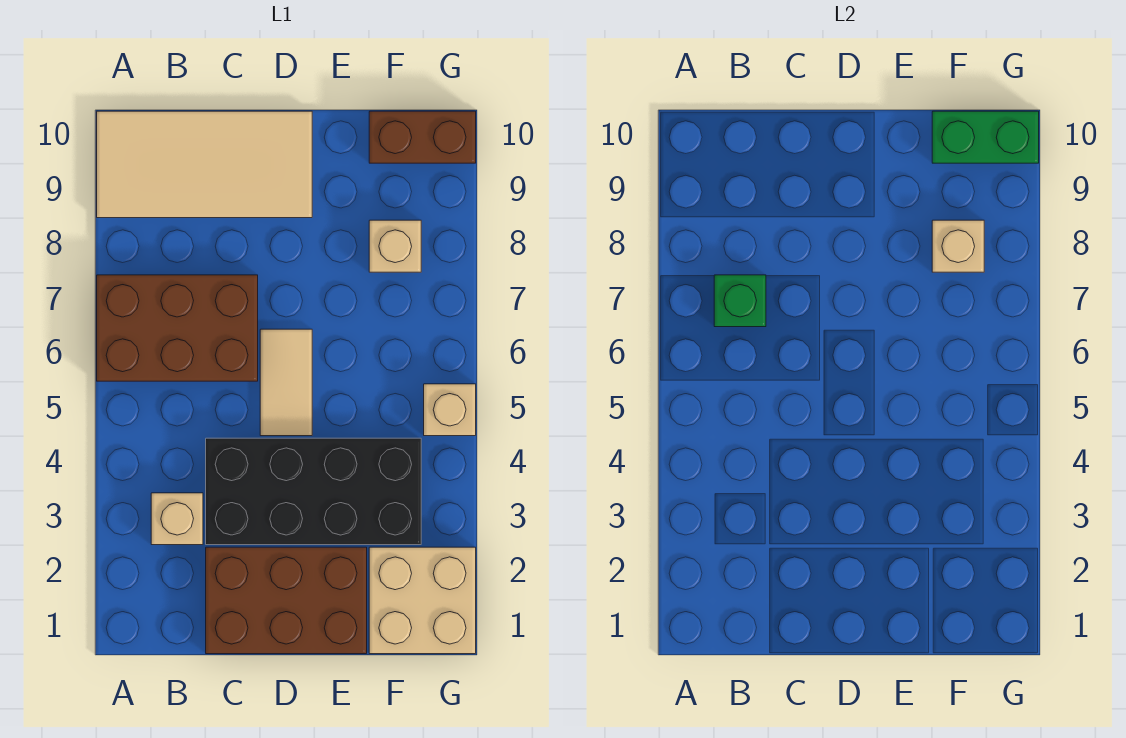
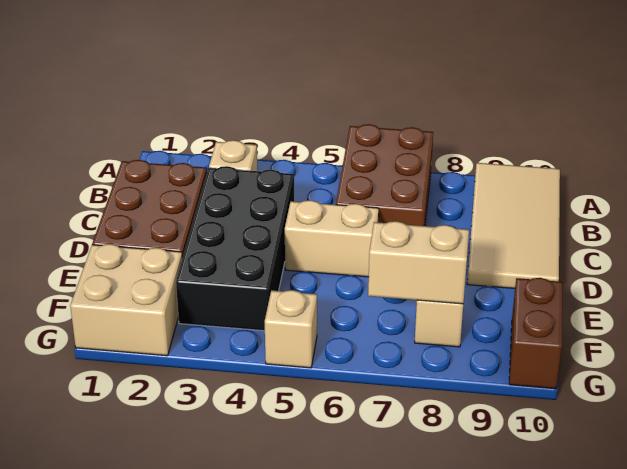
green 1x1 brick [714,275,766,327] -> none
tan 1x2 tile [260,329,312,436] -> tan 1x2 brick [285,200,379,277]
tan 1x1 brick [932,220,984,272] -> tan 1x2 brick [368,221,469,304]
green 1x2 brick [932,111,1039,163] -> none

